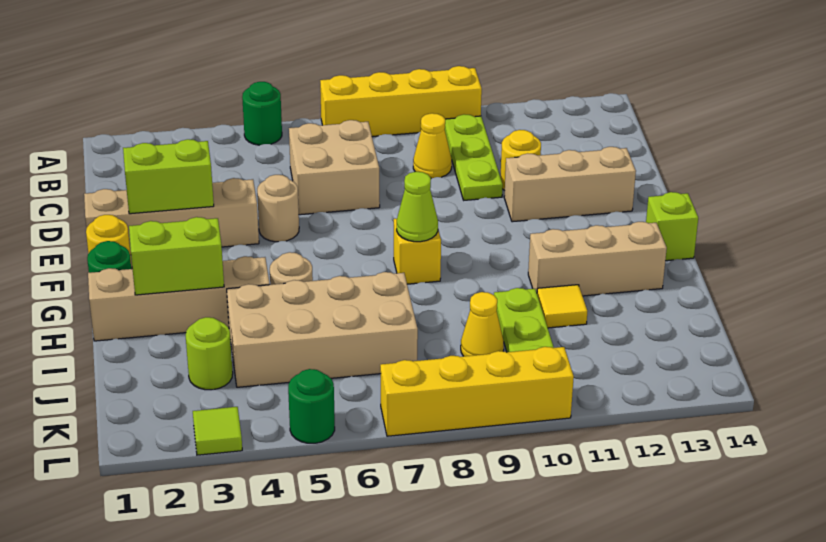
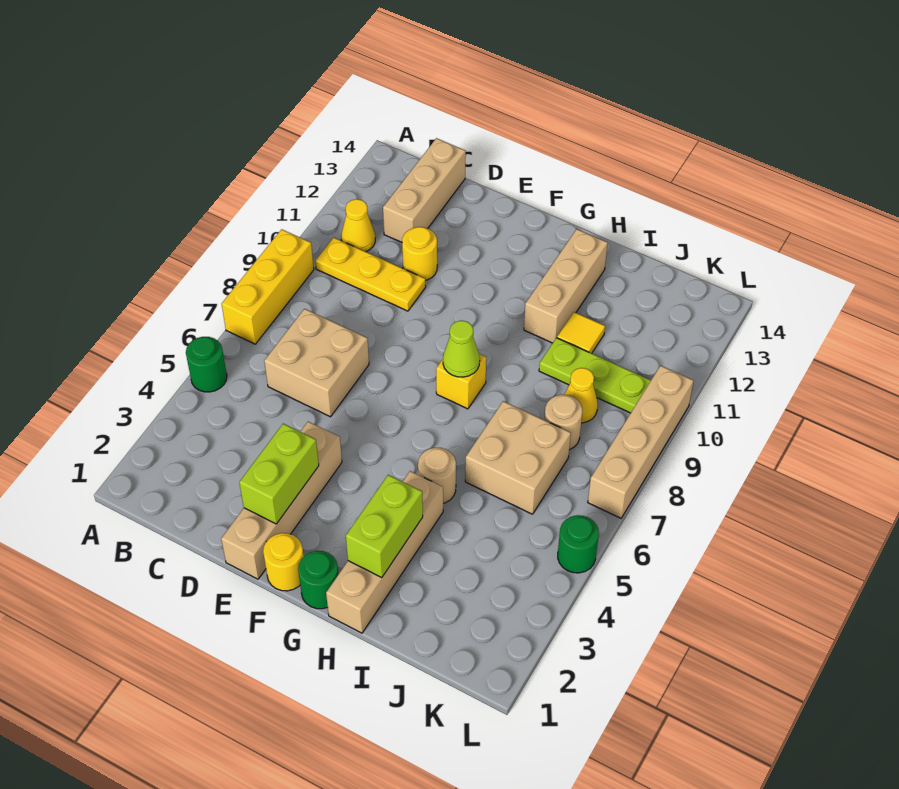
yellow 1x4 brick [320,66,482,137] -> yellow 1x3 brick [222,229,314,344]
lime 1x3 plate [445,114,503,200] -> yellow 1x3 plate [315,237,426,311]
yellow 1x1 cone [413,113,452,178] -> yellow 1x1 cone moved to [341,199,375,252]
tan 1x1 round brick [257,175,299,242] -> tan 1x1 round brick moved to [544,395,582,450]
tan 1x3 brick [504,147,636,222] -> tan 1x3 brick moved to [383,138,466,242]
lime 1x1 brick [646,192,698,261] -> none
tan 2x4 brick [227,272,418,387] -> tan 2x2 brick [465,401,571,514]
lime 1x1 round brick [186,317,233,390] -> none
lime 1x1 tile [193,407,242,455] -> none
yellow 1x4 brick [380,347,574,436] -> tan 1x4 brick [588,366,694,518]

